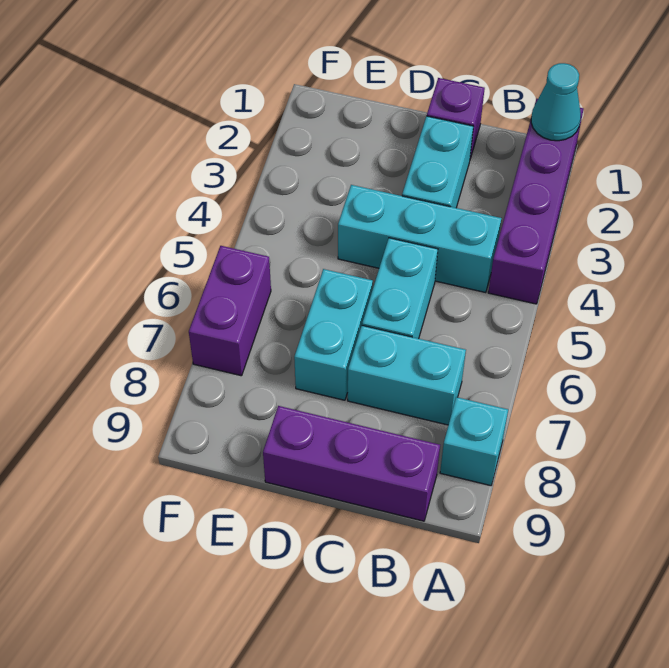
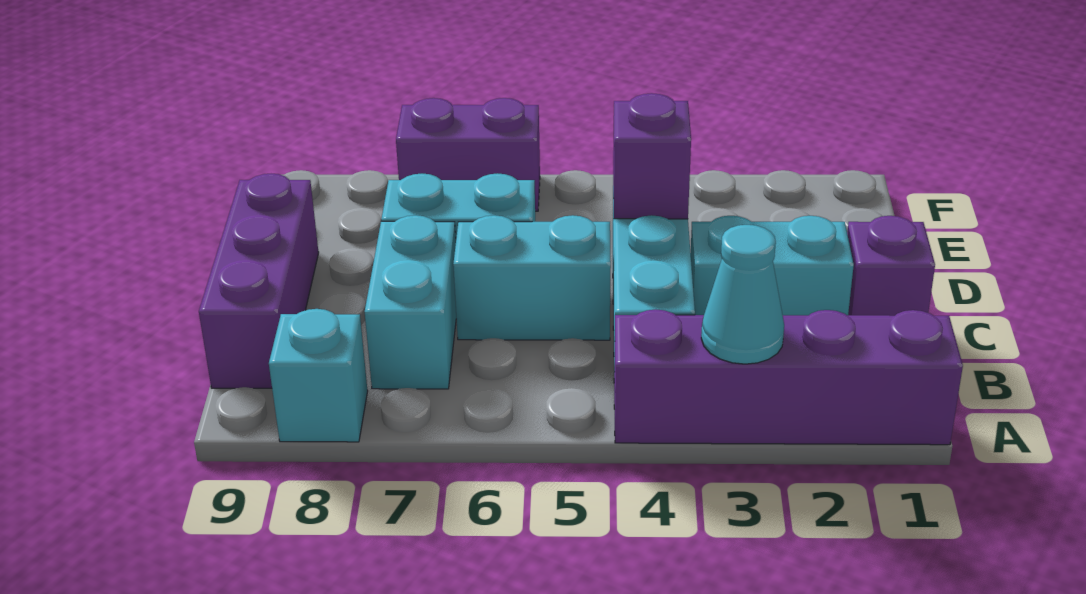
cyan 1x1 cone [531,63,581,141] -> cyan 1x1 cone moved to [701,225,784,364]
none -> purple 1x1 brick [613,93,691,219]

